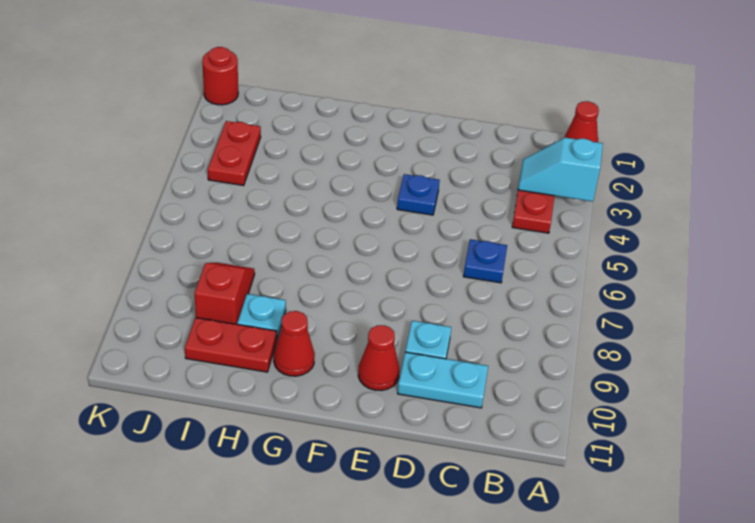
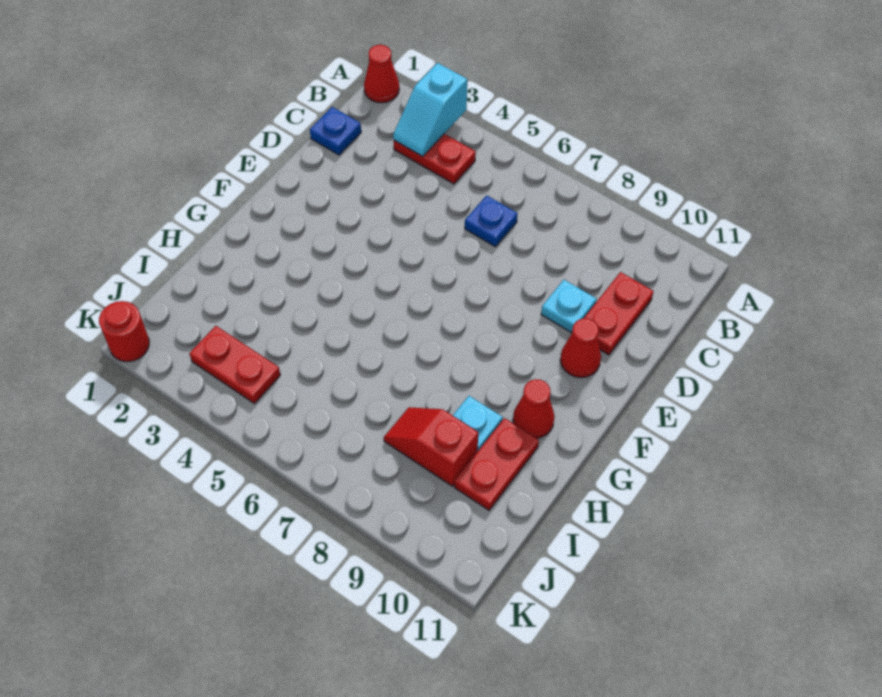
cyan 1x2 plate [398,352,488,408] -> red 1x2 plate [584,272,654,355]
blue 1x1 plate [397,174,440,215] -> blue 1x1 plate moved to [310,107,361,155]

